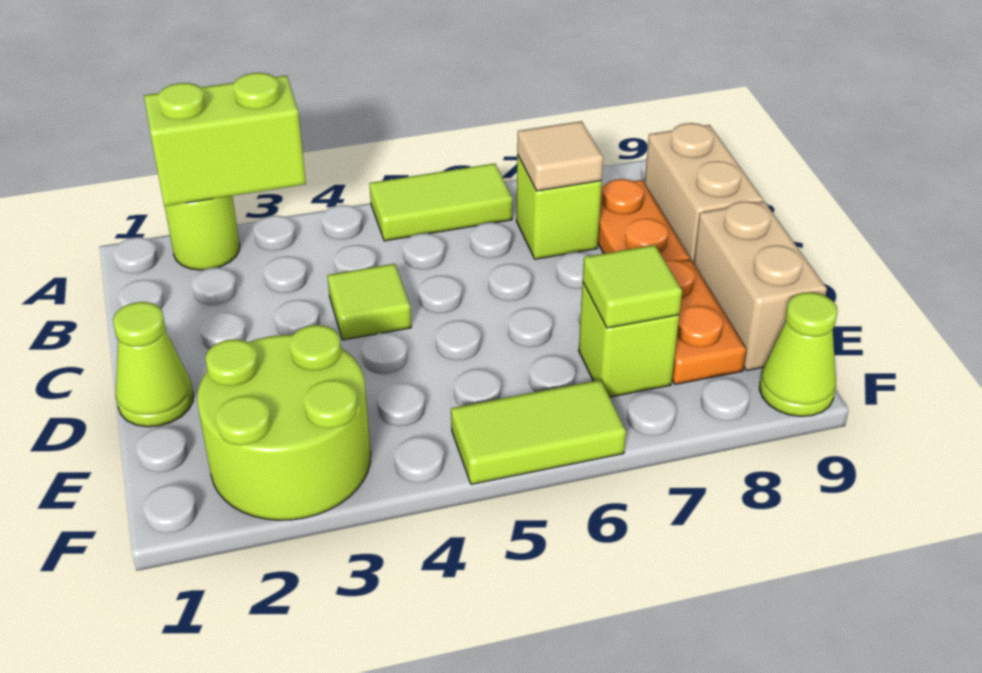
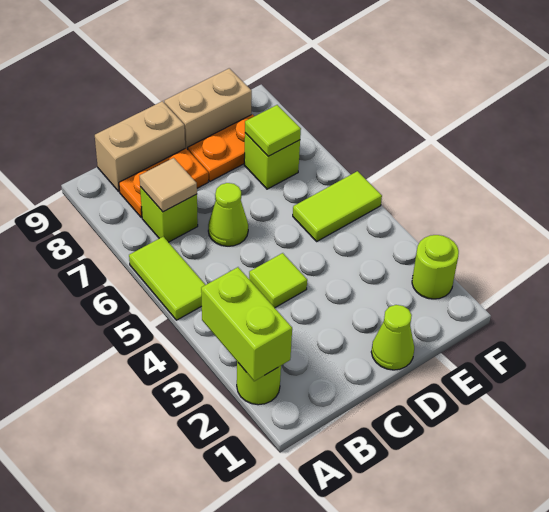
lime 2x2 round brick [197,325,371,520] -> lime 1x1 round brick [412,235,459,299]
lime 1x2 tile [451,380,626,484] -> lime 1x2 tile turned to [293,171,382,241]
lime 1x1 cone [759,292,838,416] -> lime 1x1 cone moved to [208,183,248,246]

